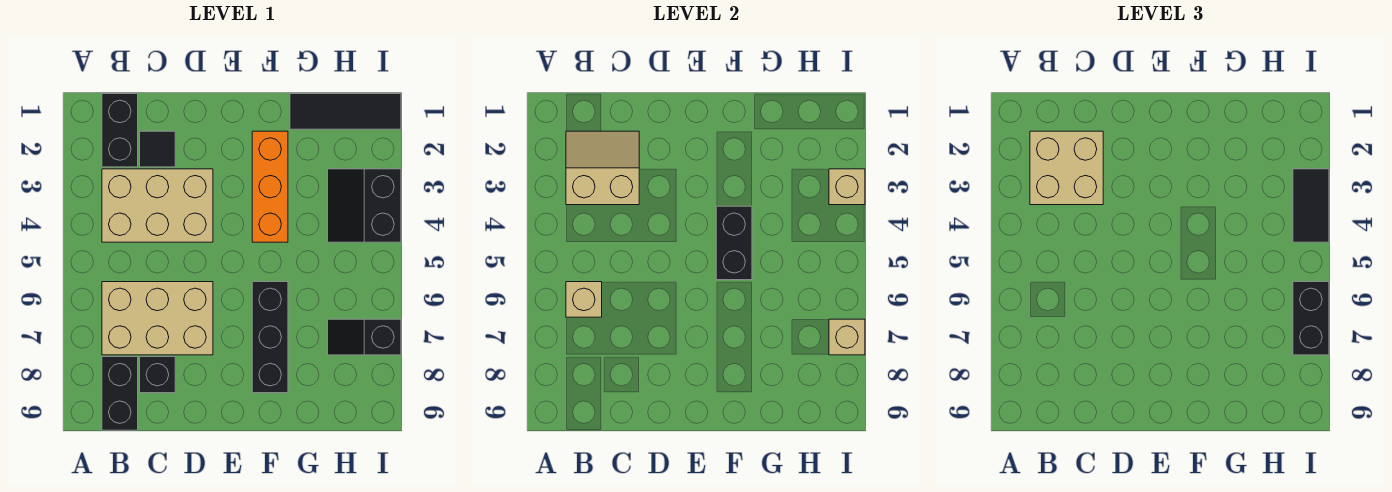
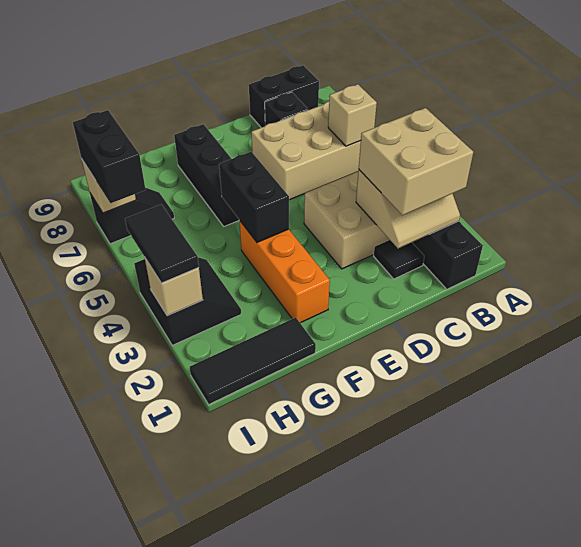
black 1x2 brick [102,357,138,430] -> black 1x2 brick turned to [249,65,319,128]

